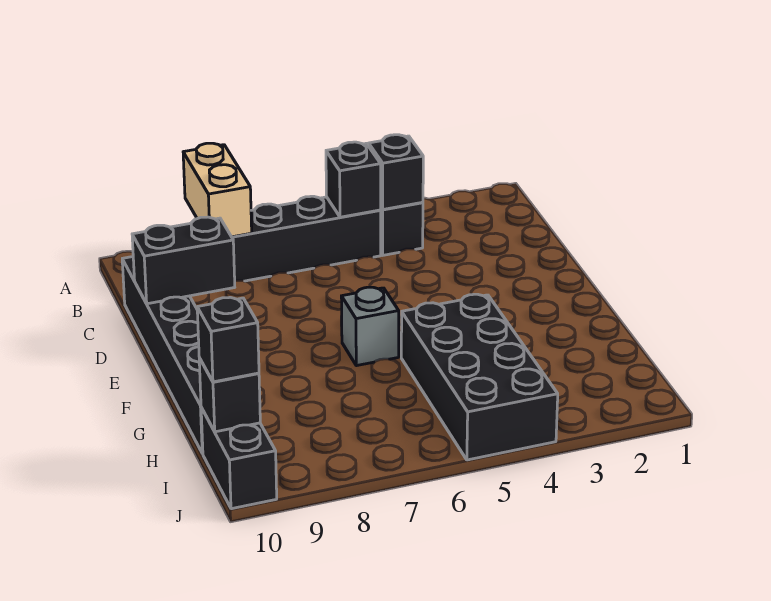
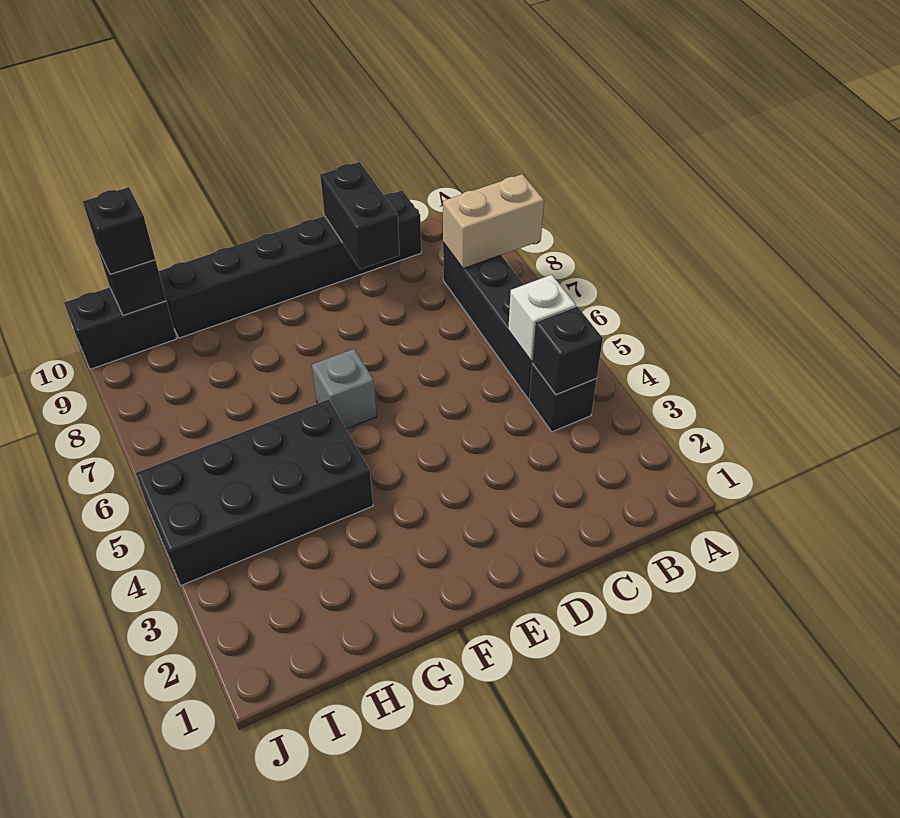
black 1x1 brick [326,142,381,217] -> white 1x1 brick [508,275,576,361]

